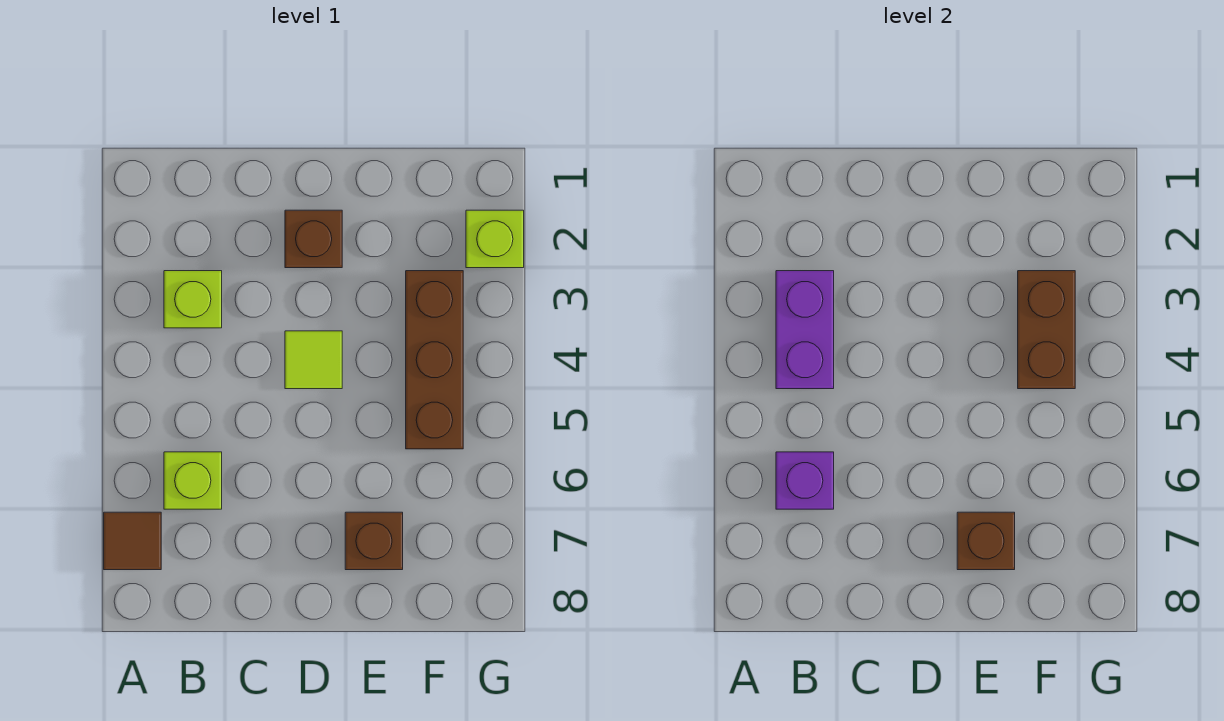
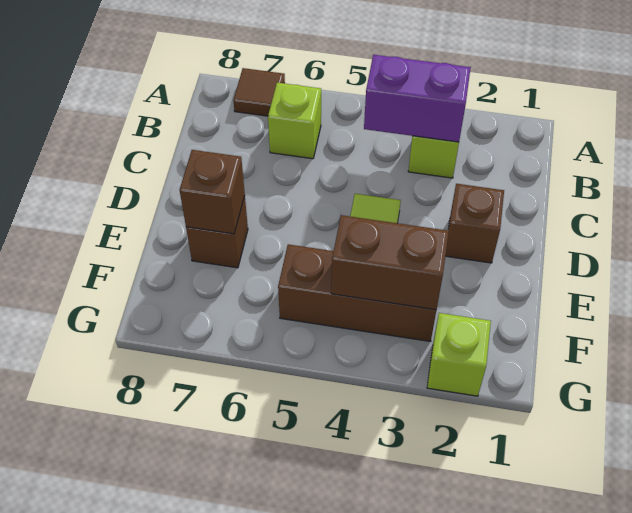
purple 1x1 brick [776,452,834,509] -> none

